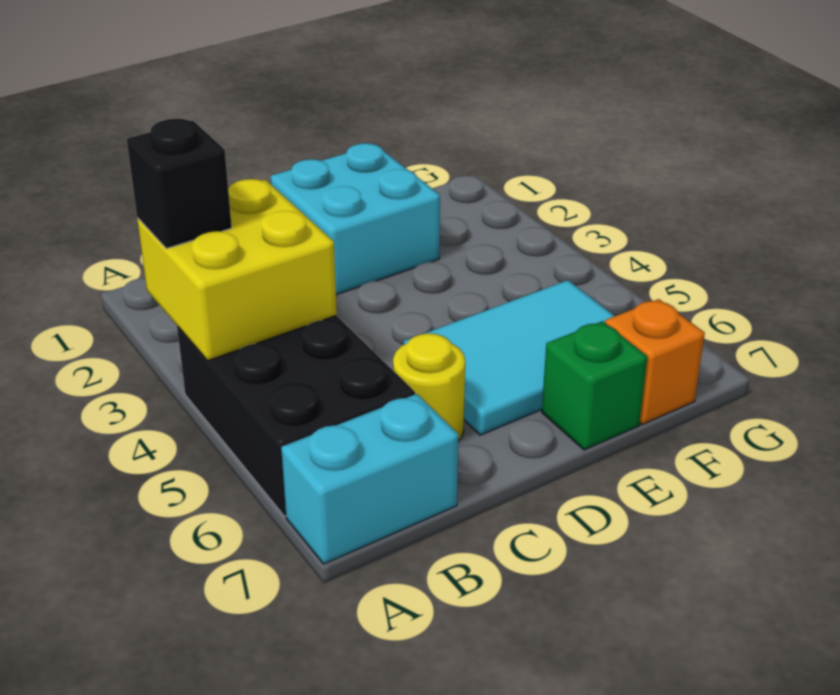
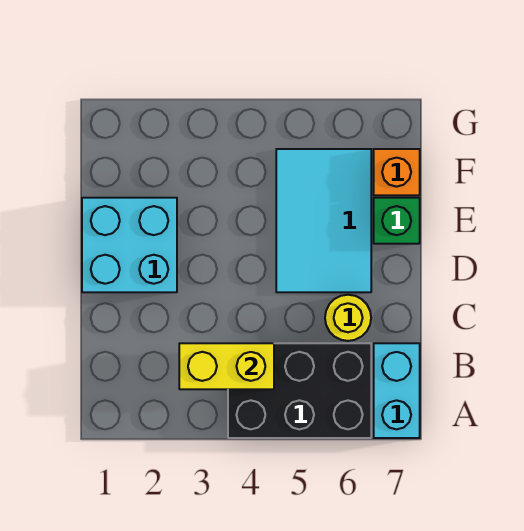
yellow 2x2 brick [137,179,337,361] -> yellow 1x2 brick [179,343,274,389]
black 1x1 brick [127,119,232,249] -> none

